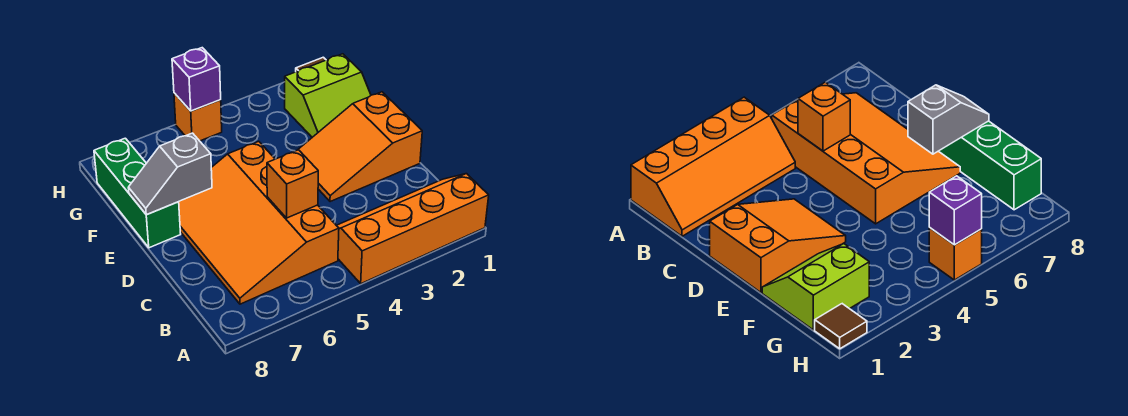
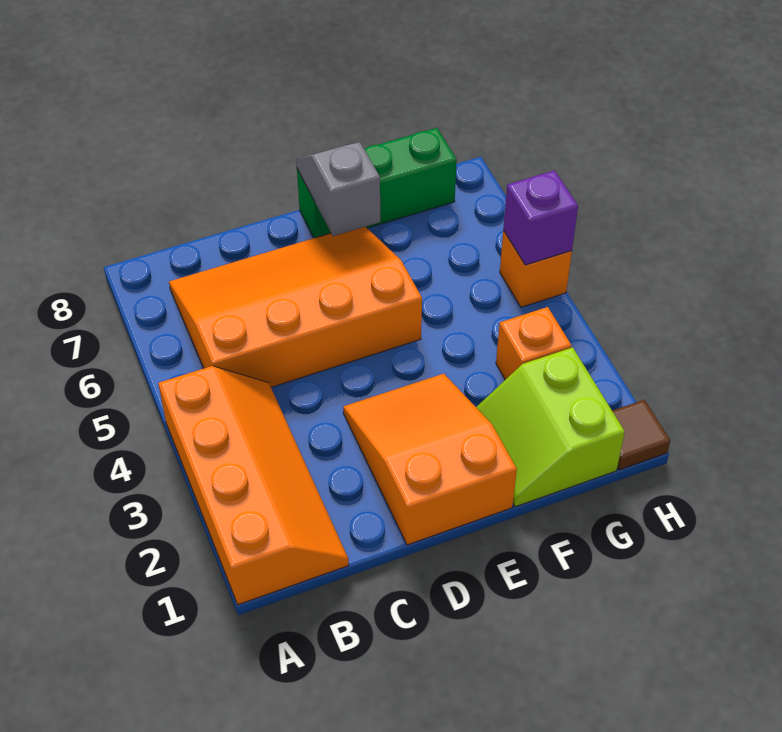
orange 1x1 brick [267,150,318,218] -> orange 1x1 brick moved to [496,307,572,380]

